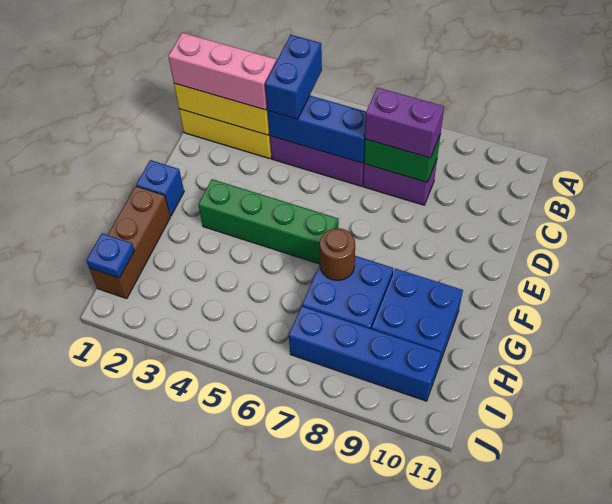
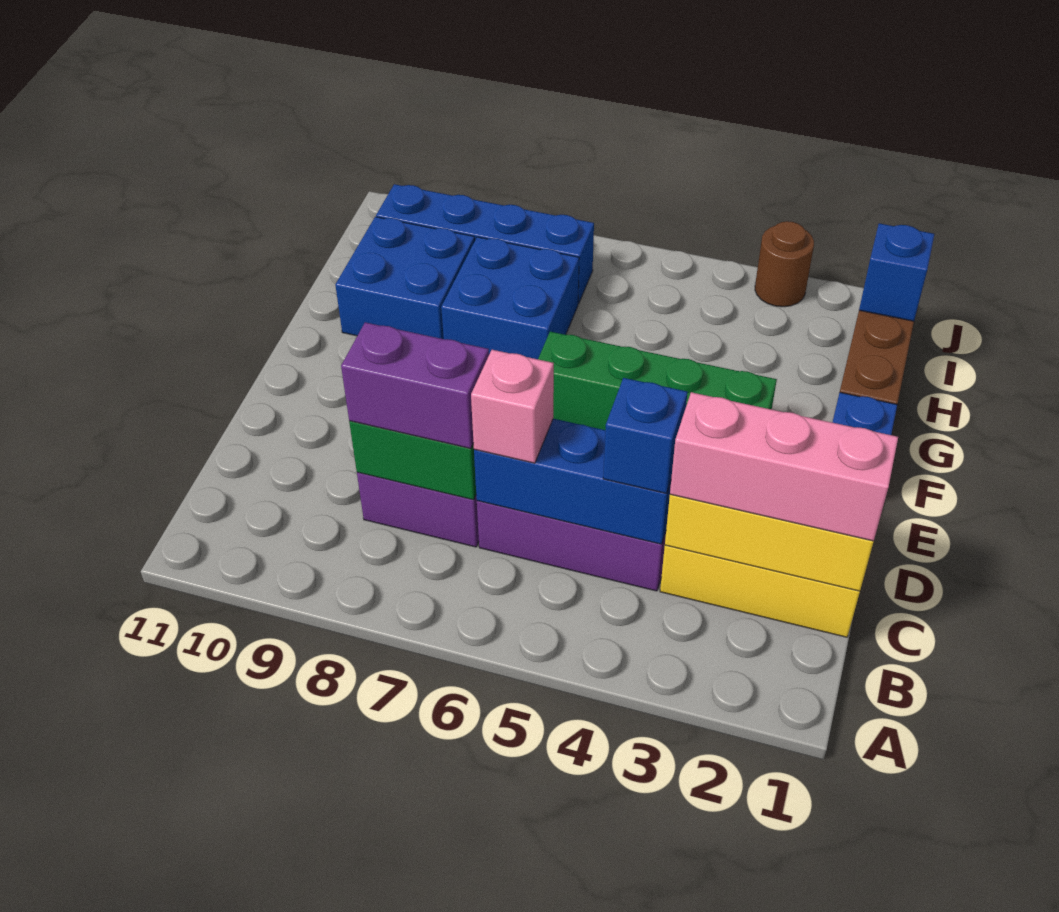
blue 1x2 brick [265,35,322,119] -> blue 1x1 brick [603,378,687,493]
none -> pink 1x1 brick [471,350,554,463]
brown 1x1 round brick [320,228,355,280] -> brown 1x1 round brick moved to [755,221,814,307]
blue 1x1 plate [86,233,135,278] -> blue 1x1 brick [859,223,934,321]

